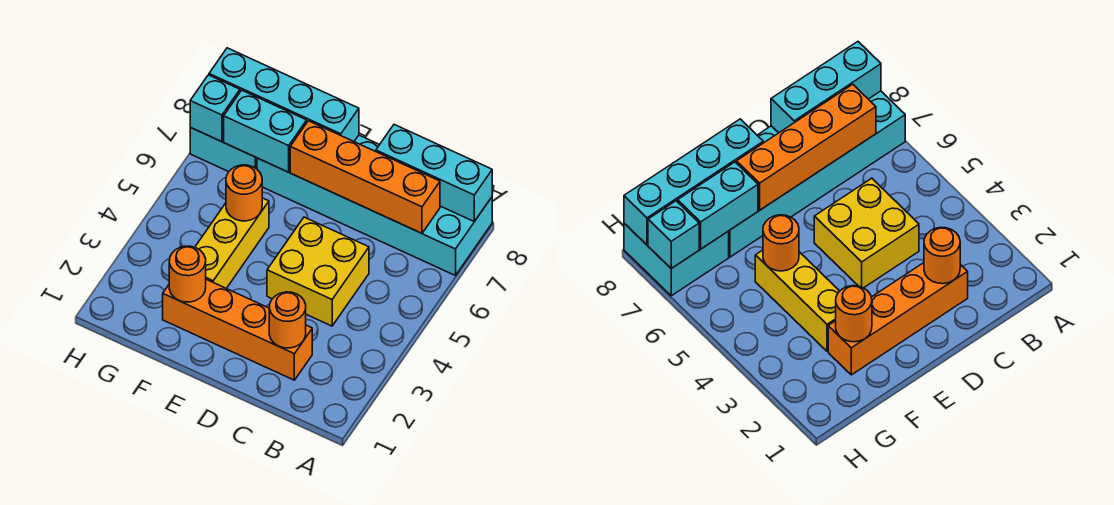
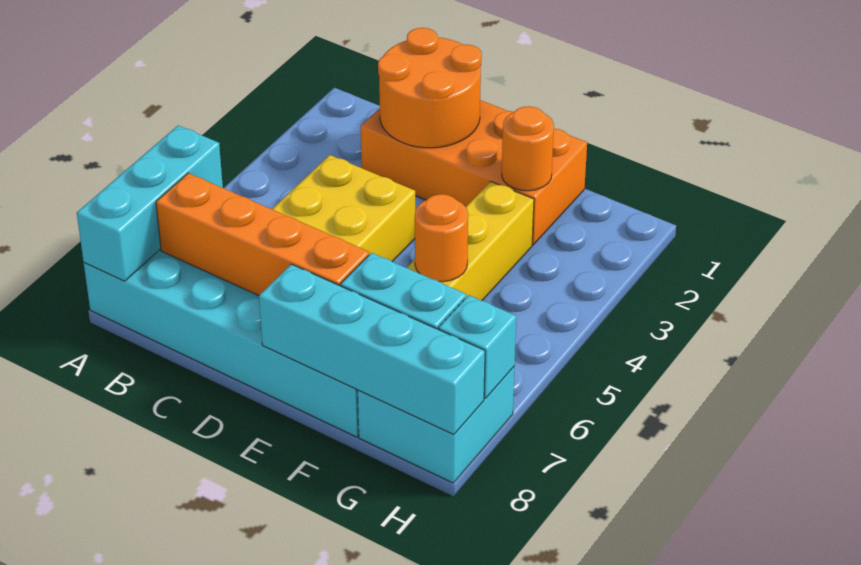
cyan 1x3 brick [376,125,492,221] -> cyan 1x3 brick turned to [77,125,223,281]
orange 1x4 brick [163,279,312,380] -> orange 2x4 brick [361,100,587,245]
orange 1x1 round brick [269,292,306,348] -> orange 2x2 round brick [378,28,482,148]

